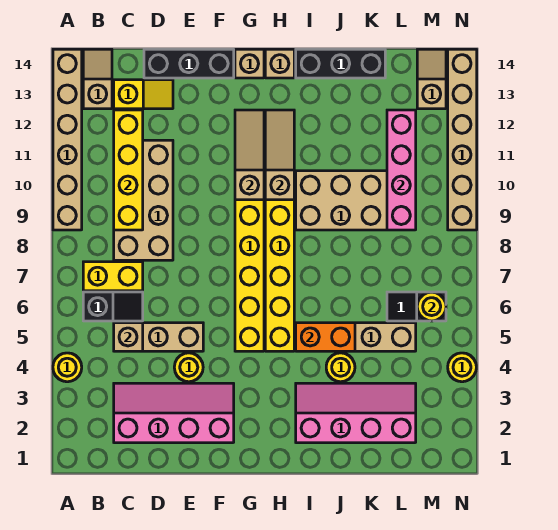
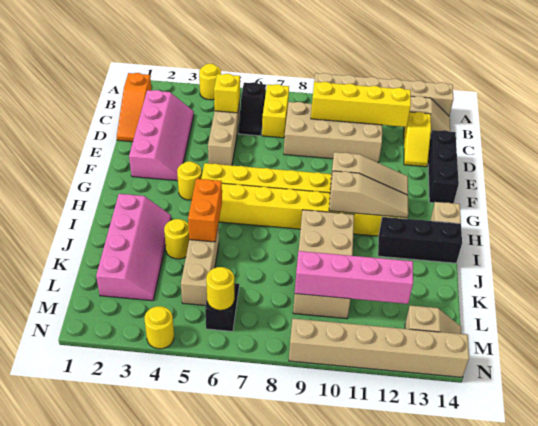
none -> orange 1x3 slope [117,73,152,142]
tan 1x1 brick [114,323,143,351] -> yellow 1x1 brick [214,74,240,113]
yellow 1x1 round brick [174,353,203,382] -> yellow 1x1 round brick moved to [177,161,202,200]
tan 1x1 brick [235,49,264,78] -> none
black 1x3 brick [296,49,385,78] -> black 1x3 brick turned to [378,217,462,263]

